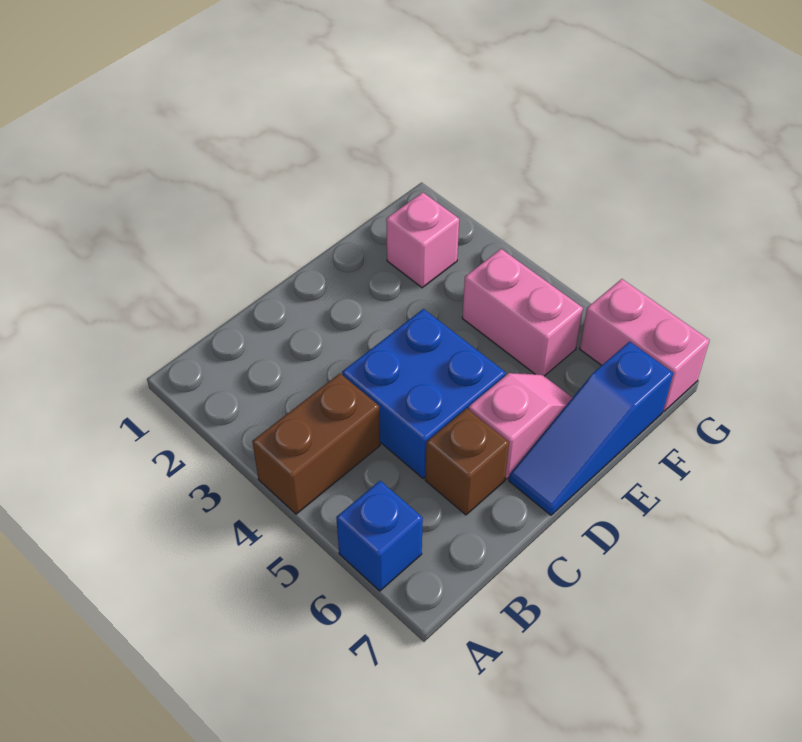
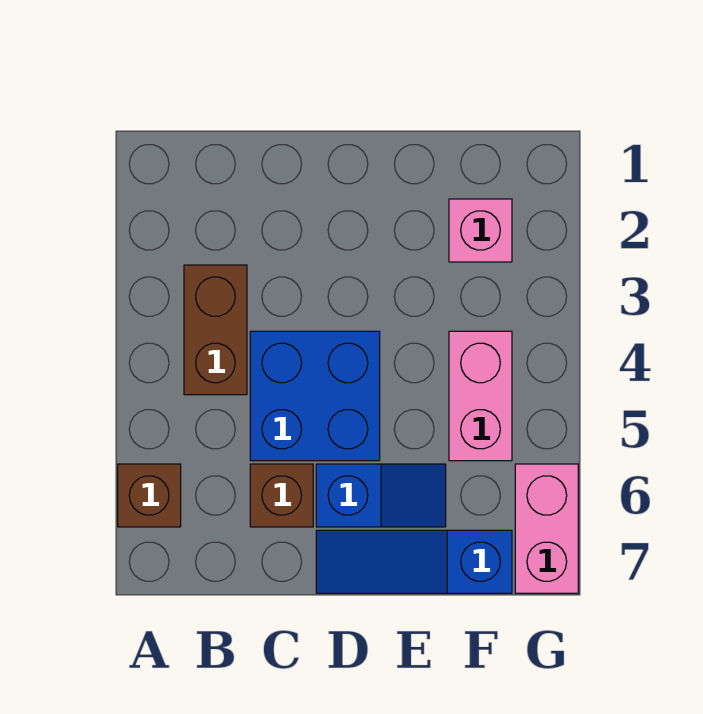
brown 1x2 brick [252,374,380,514] -> brown 1x2 brick turned to [184,265,247,395]
blue 1x1 brick [336,481,423,591] -> brown 1x1 brick [118,464,181,527]
pink 1x2 slope [469,373,572,479] -> blue 1x2 slope [316,464,446,527]

